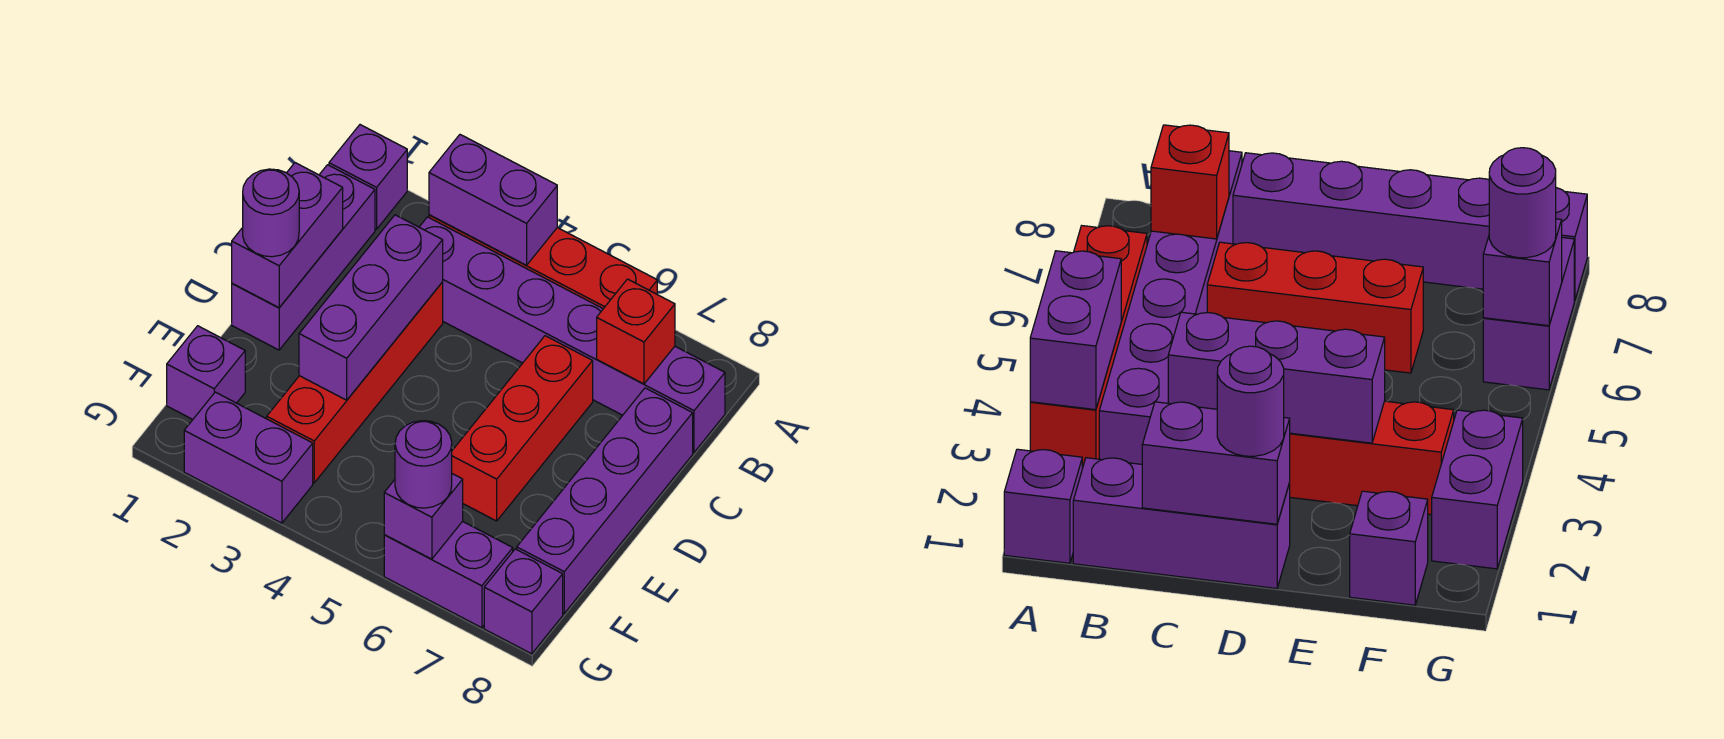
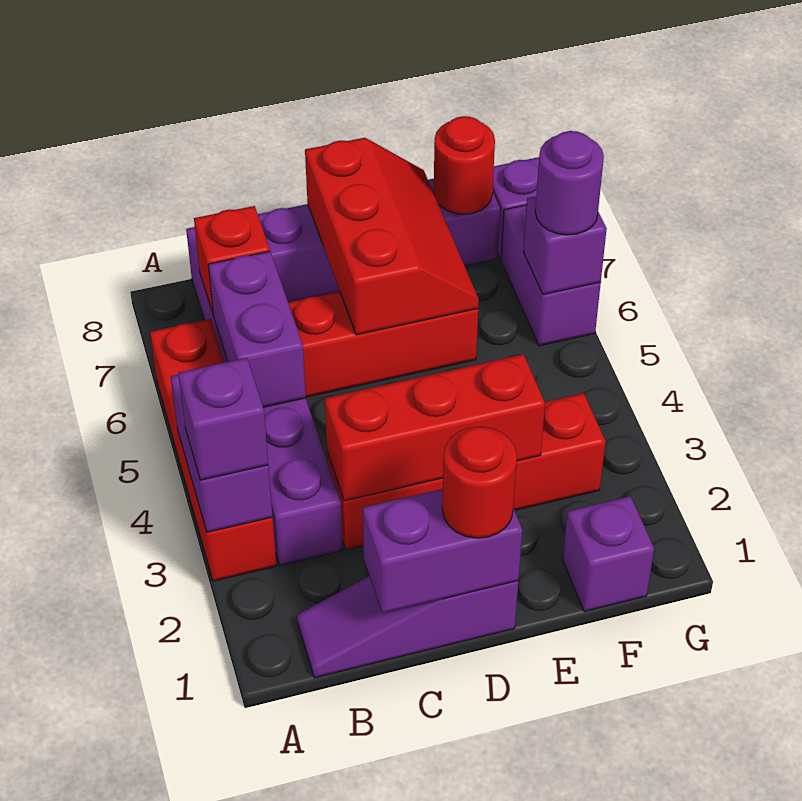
purple 1x1 brick [329,125,407,229] -> purple 1x1 brick moved to [178,358,268,480]
purple 1x3 brick [232,165,375,350] -> purple 1x3 slope [297,576,518,678]
purple 1x3 brick [299,215,443,400] -> red 1x3 brick [325,354,545,501]
purple 1x1 round brick [243,169,299,257] -> red 1x1 round brick [442,426,517,538]
none -> red 2x3 slope [305,138,479,335]
none -> red 1x1 round brick [434,116,495,214]
purple 1x2 brick [184,392,313,523] -> purple 1x2 brick moved to [208,251,306,407]

